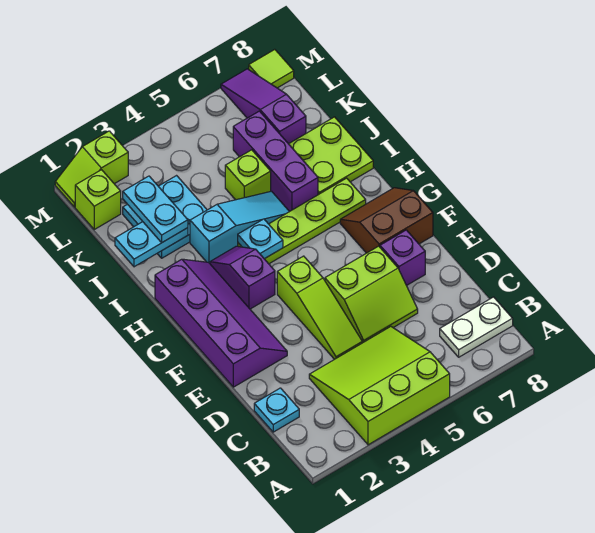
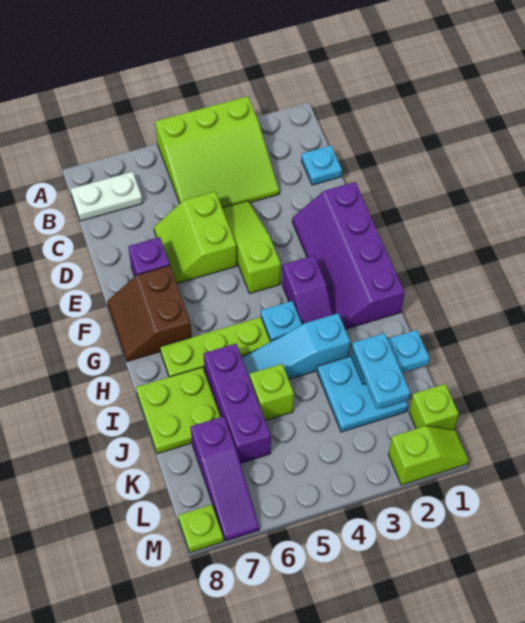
lime 2x2 slope [325,246,418,343] -> lime 2x2 slope turned to [154,191,237,283]
brown 2x2 slope [340,188,433,253] -> brown 2x2 slope turned to [107,265,192,361]
lime 1x1 tile [249,49,294,88] -> lime 1x1 plate [178,505,224,552]

